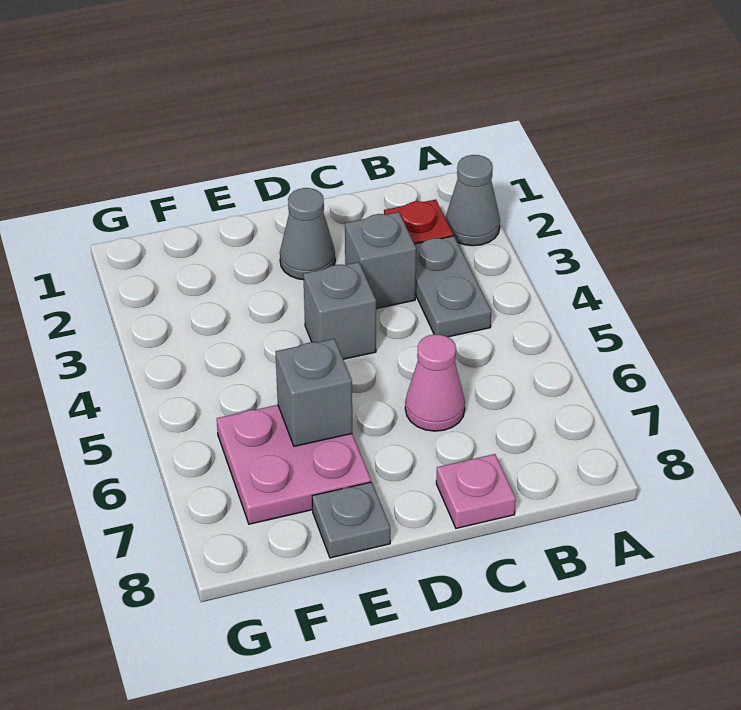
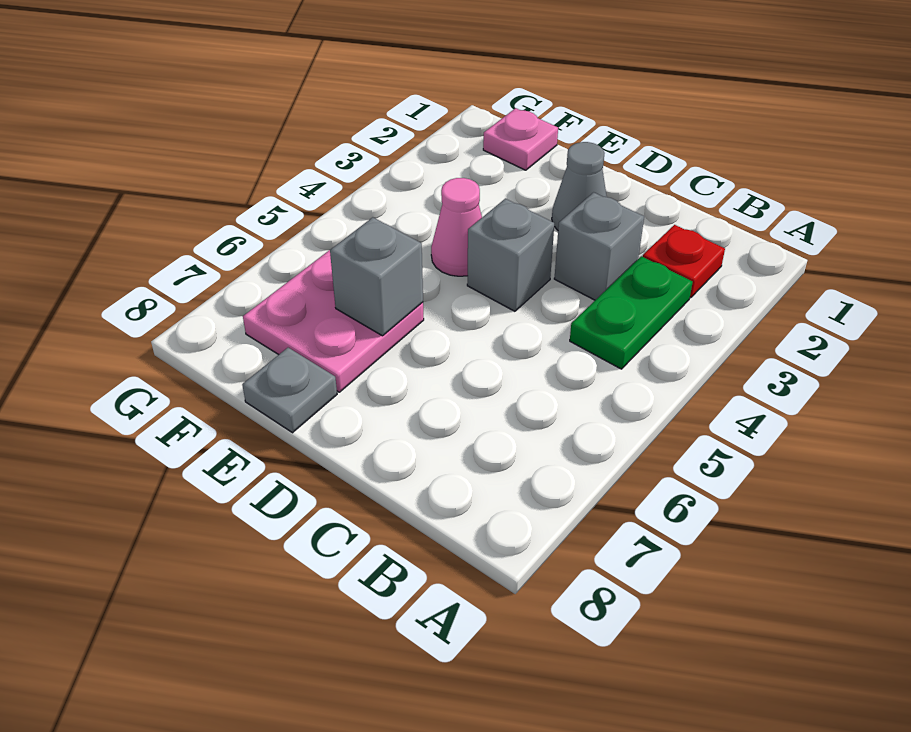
grey 1x1 cone [446,155,500,246] -> none
grey 1x2 plate [415,236,491,337] -> green 1x2 plate [570,256,693,369]
pink 1x1 cone [405,334,465,431] -> pink 1x1 cone moved to [431,178,482,276]
pink 1x1 plate [436,454,516,528] -> pink 1x1 plate moved to [483,108,558,170]

